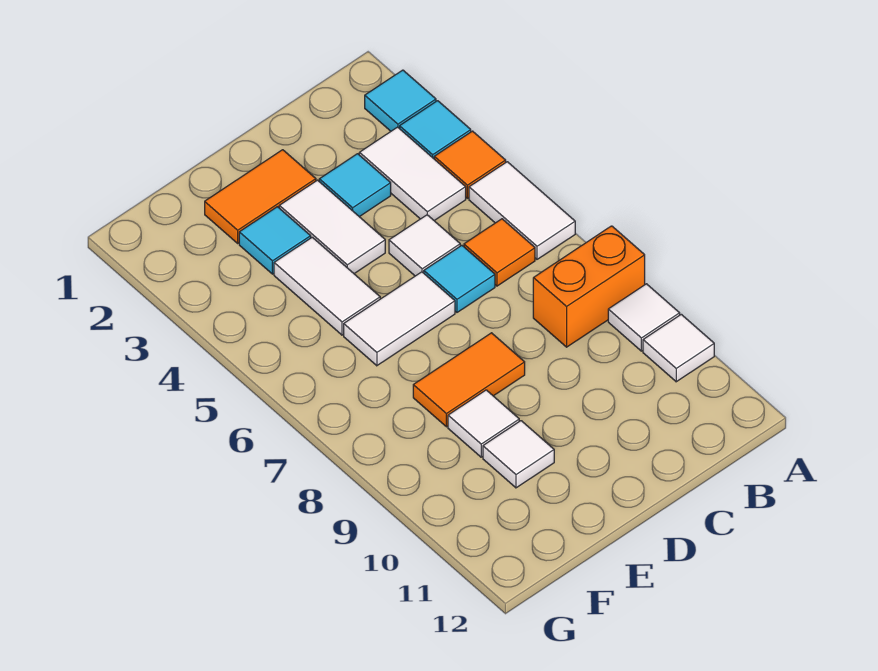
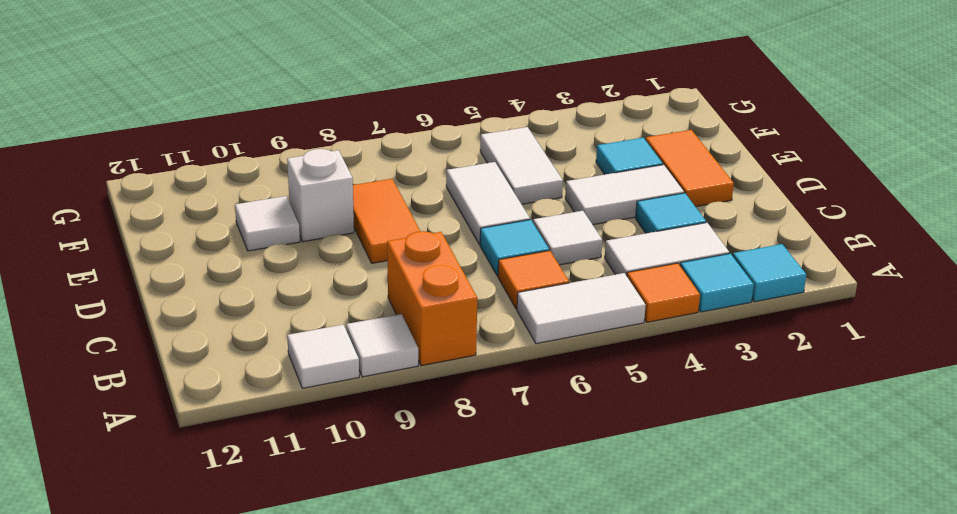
white 1x2 tile [274,237,380,335] -> white 1x2 tile turned to [480,127,563,204]
white 1x1 tile [448,390,519,457] -> white 1x1 brick [287,149,354,242]

